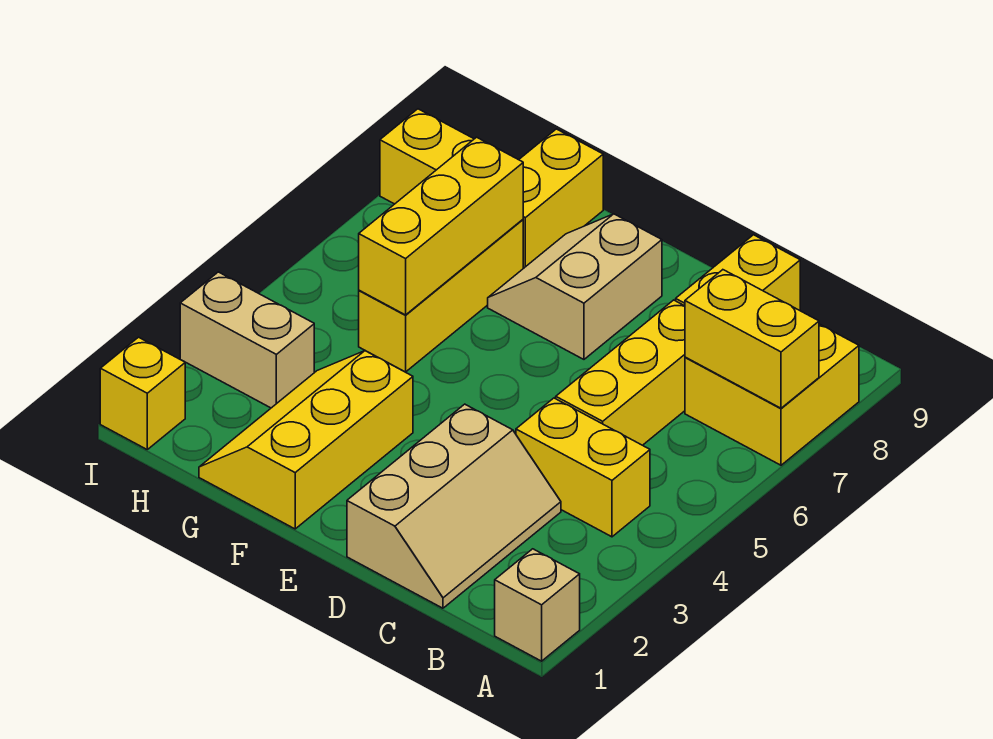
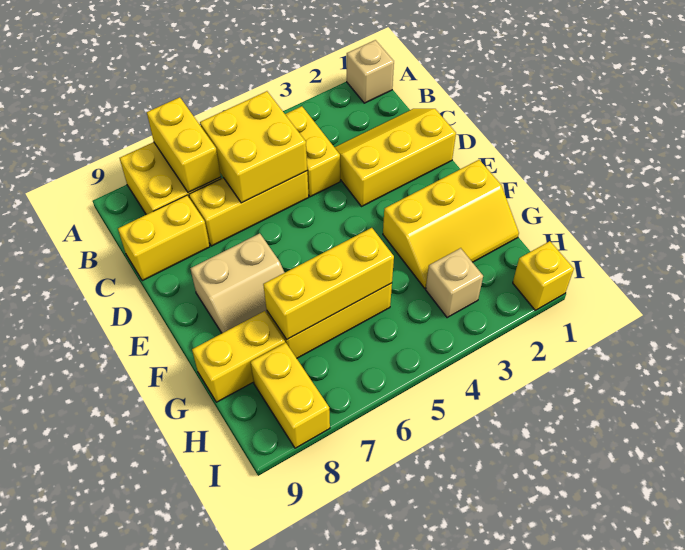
none -> yellow 2x2 brick [200,91,307,203]
tan 2x3 slope [347,404,561,608] -> yellow 2x3 slope [334,109,456,207]
tan 1x2 brick [180,272,314,408] -> tan 1x1 brick [426,248,483,318]

